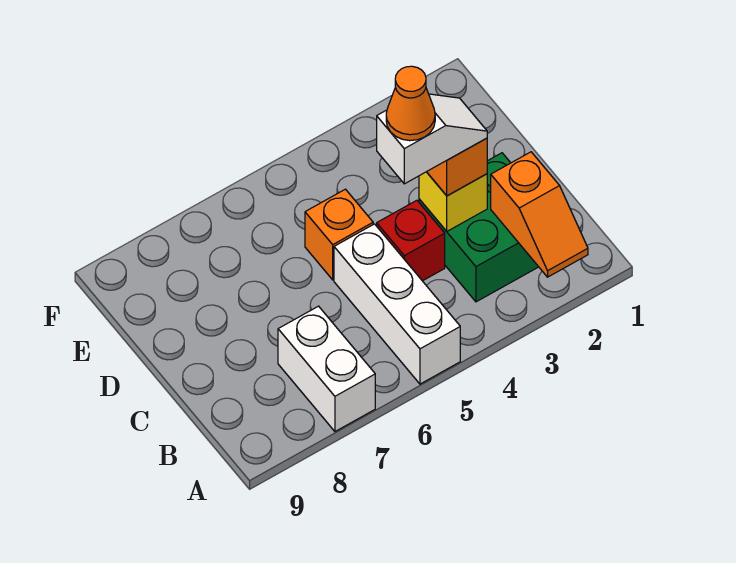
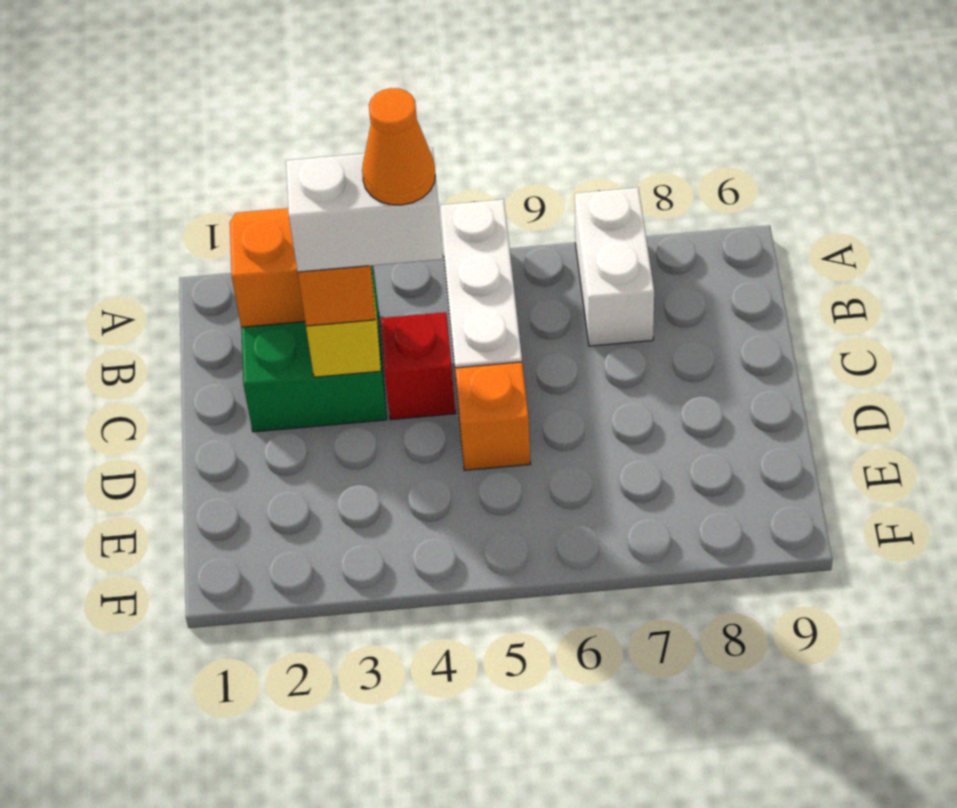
white 1x2 slope [377,94,487,184] -> white 1x2 brick [286,147,443,272]

